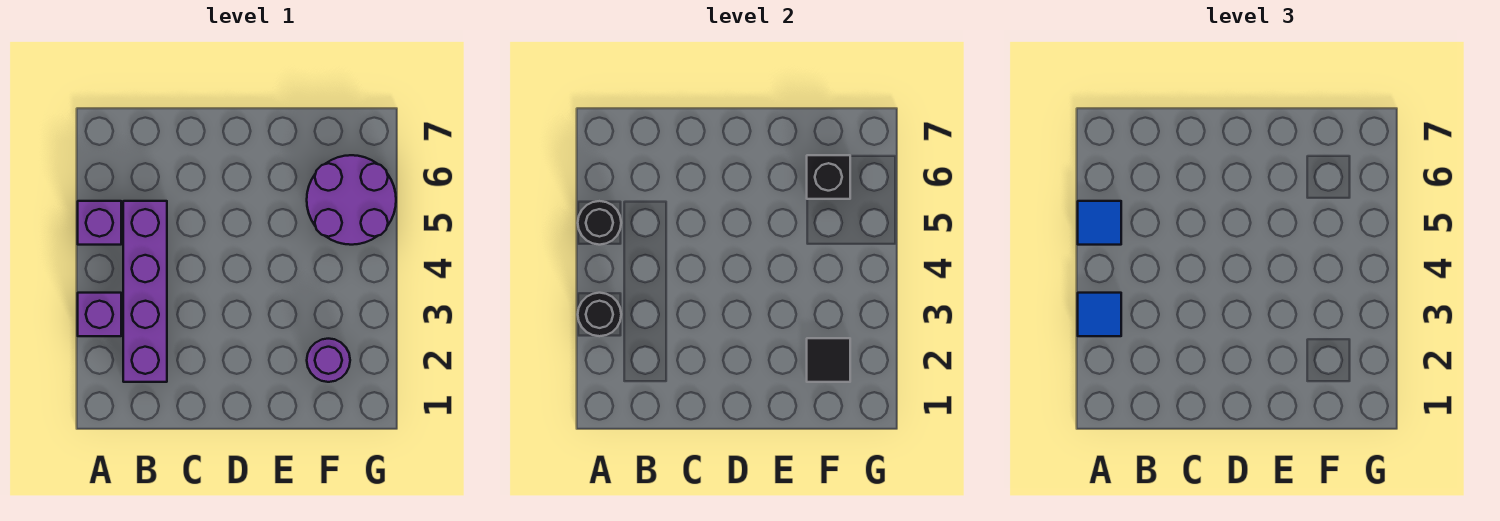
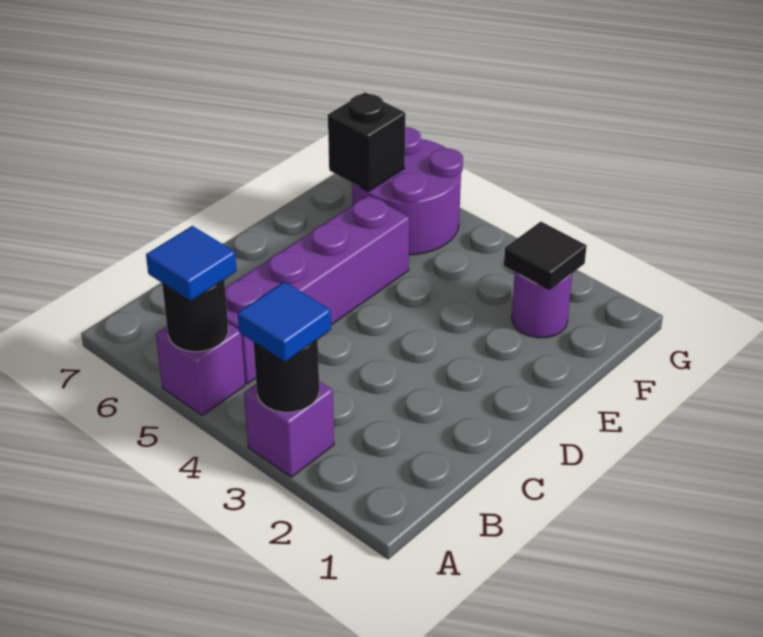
purple 1x4 brick [123,201,167,382] -> purple 1x4 brick turned to [225,195,409,384]

